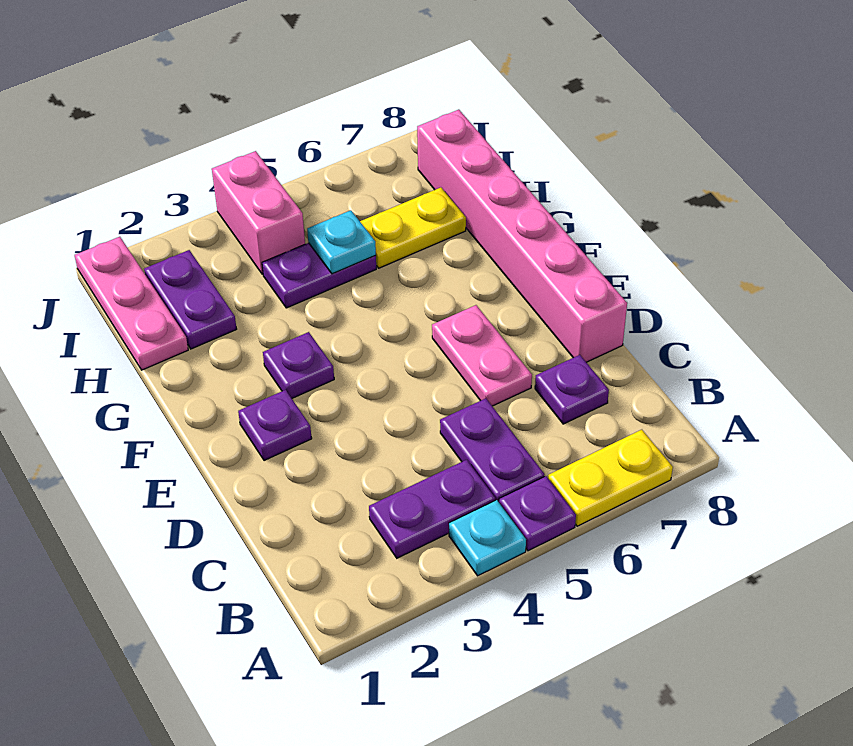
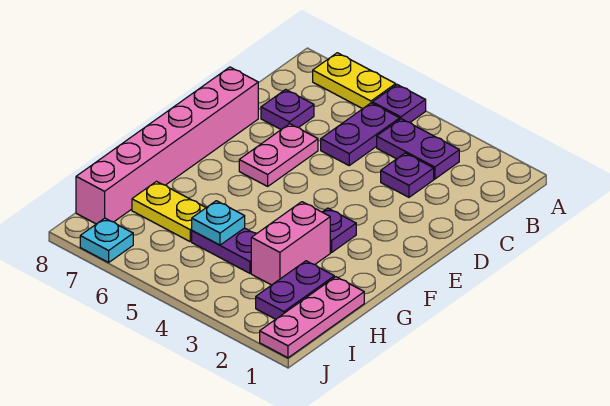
cyan 1x1 plate [449,500,526,576] -> cyan 1x1 plate moved to [80,218,133,262]
purple 1x1 plate [238,390,312,461] -> purple 1x1 plate moved to [381,153,434,197]
pink 1x2 brick [212,151,305,274] -> pink 1x2 brick moved to [251,202,330,285]

